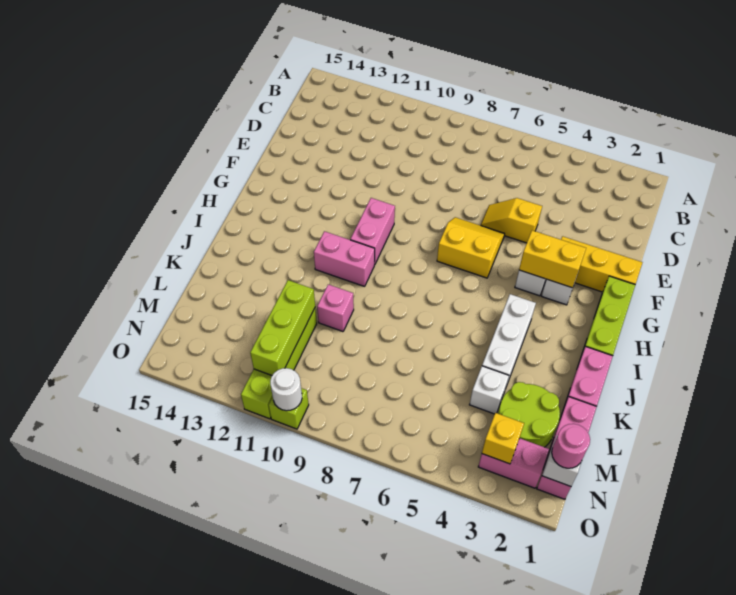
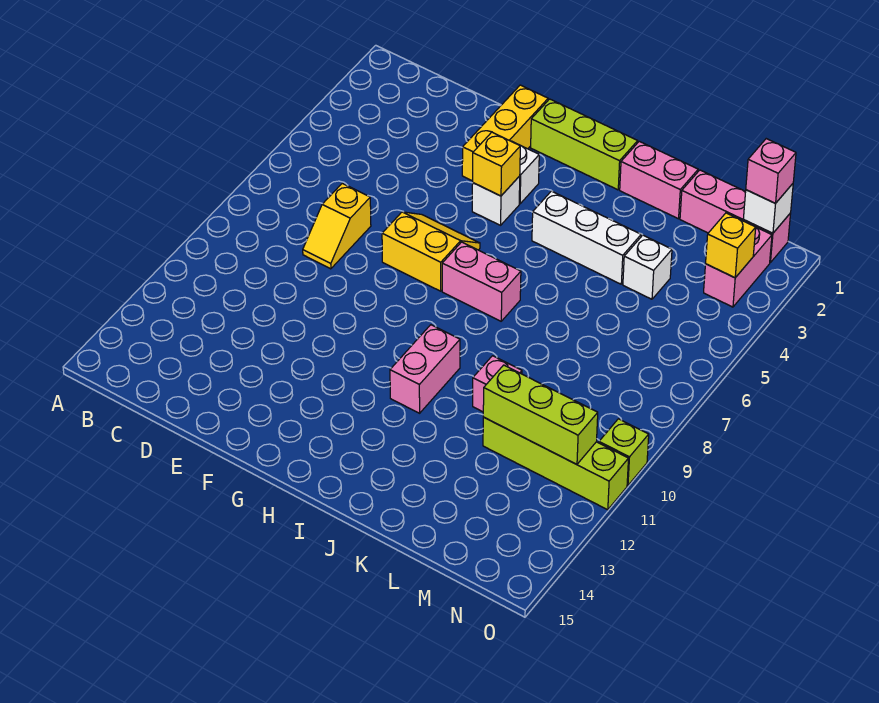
yellow 1x2 slope [481,198,542,243] -> yellow 1x2 slope moved to [303,183,371,269]
yellow 2x2 slope [437,217,505,278] -> yellow 2x2 slope turned to [382,212,480,291]
yellow 1x2 brick [519,230,586,288] -> yellow 1x1 brick [473,132,520,196]
pink 1x2 brick [350,198,395,265] -> pink 1x2 brick moved to [442,242,521,321]
lime 2x2 round brick [498,382,560,447] -> none
pink 1x1 round brick [552,424,590,468] -> pink 1x1 brick [746,139,796,203]
white 1x1 round brick [270,368,302,411] -> none

